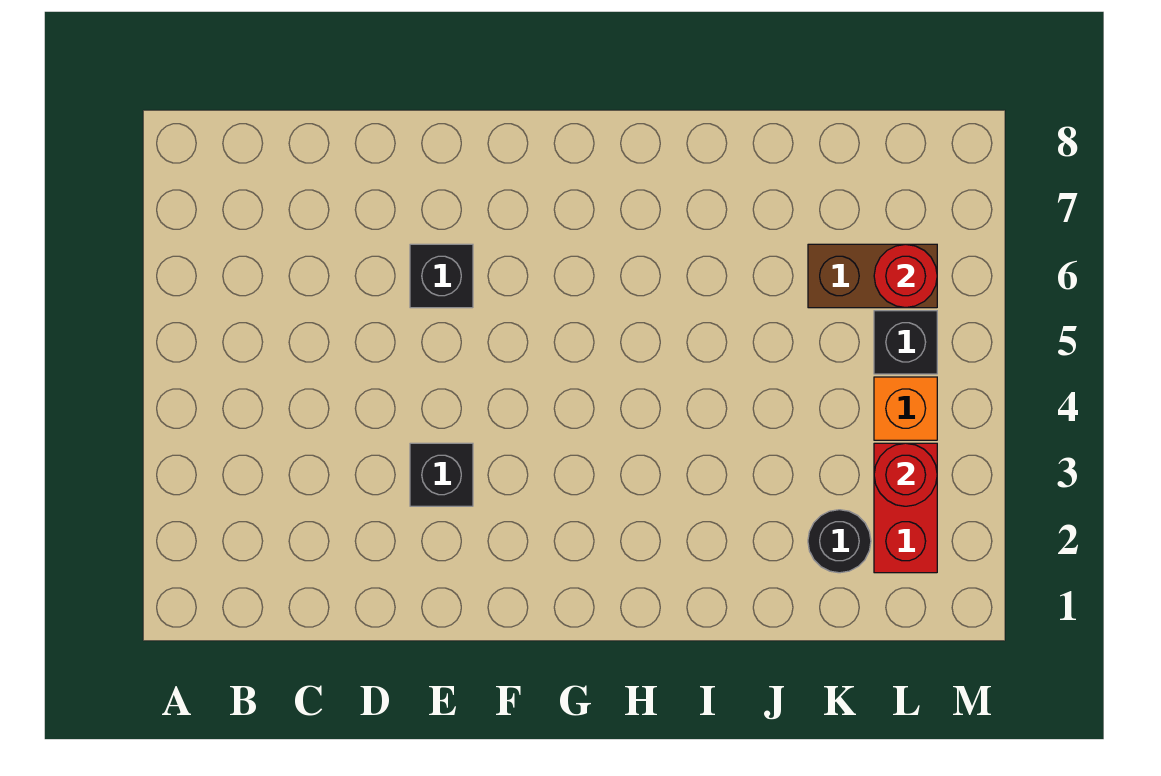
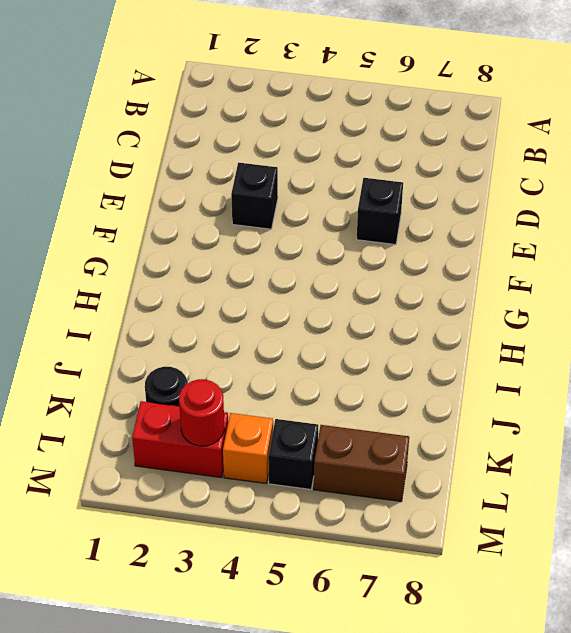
brown 1x2 brick [808,244,937,308] -> brown 1x2 brick turned to [314,425,409,501]
red 1x1 round brick [874,244,937,308] -> none

